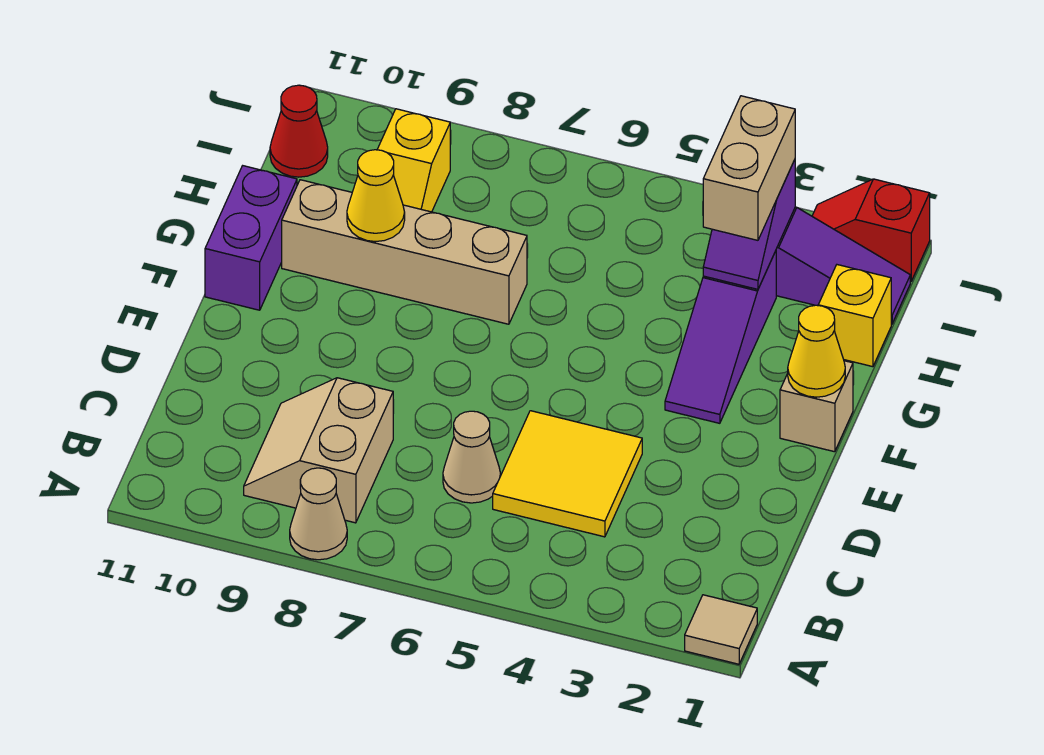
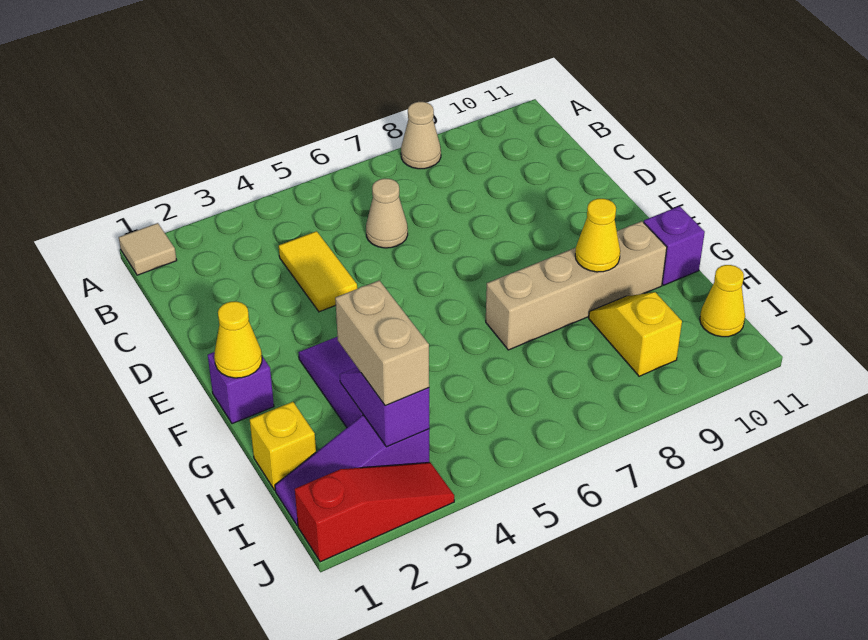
tan 2x2 slope [244,378,393,523] -> none
yellow 2x2 tile [493,411,642,537] -> yellow 1x2 tile [279,231,357,312]
tan 1x1 brick [780,361,853,452] -> purple 1x1 brick [208,352,274,424]
purple 1x2 brick [205,166,297,310] -> purple 1x1 brick [644,206,705,285]
red 1x1 cone [270,85,328,177] -> yellow 1x1 cone [700,265,745,337]
red 1x2 slope [812,179,930,282] -> red 1x3 slope [295,462,454,562]

